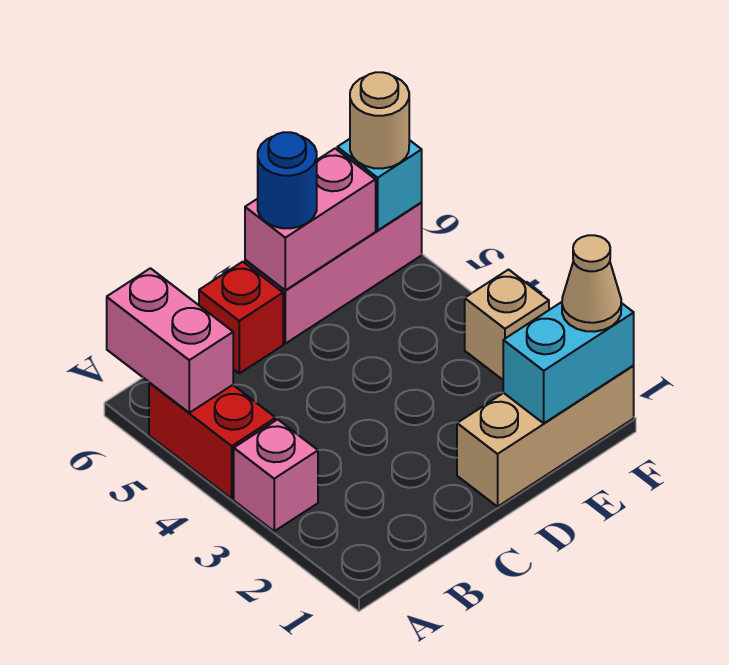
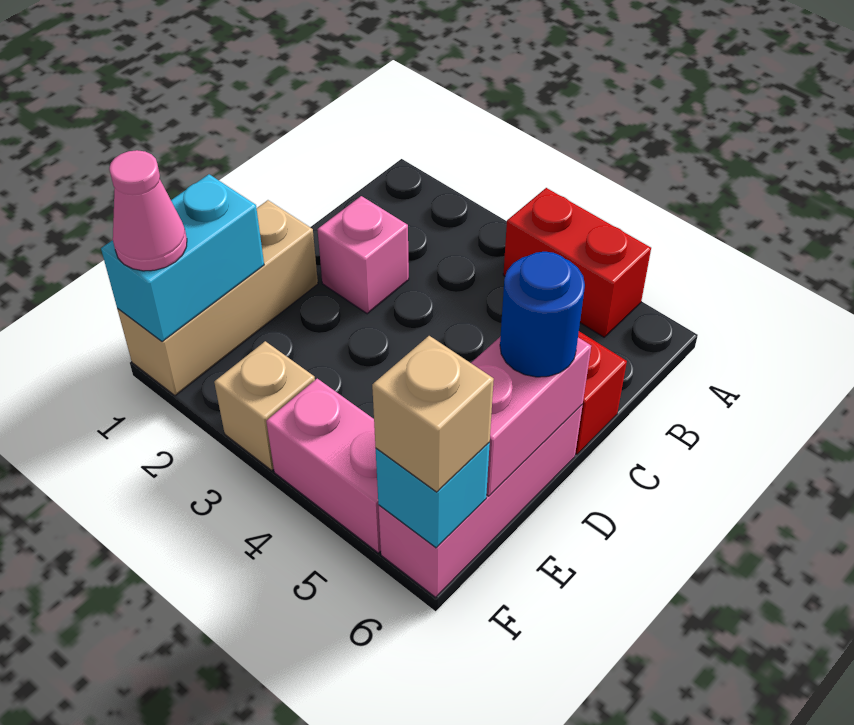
pink 1x1 brick [234,419,318,531] -> pink 1x1 brick moved to [317,196,409,314]
pink 1x2 brick [107,268,233,413] -> pink 1x2 brick moved to [266,379,381,553]
tan 1x1 cone [562,235,621,332] -> pink 1x1 cone [109,150,187,271]
tan 1x1 round brick [350,72,409,168] -> tan 1x1 brick [372,336,494,492]

